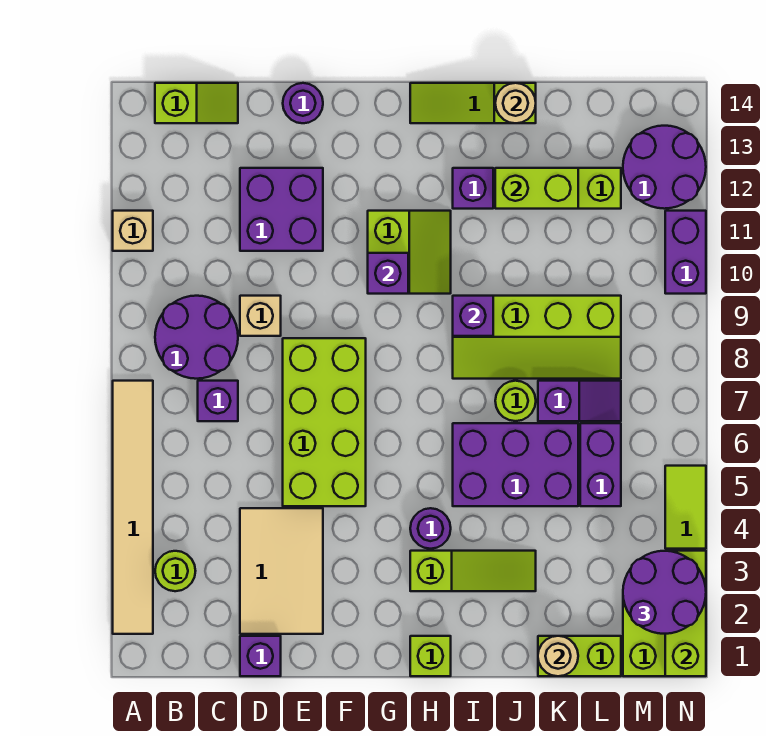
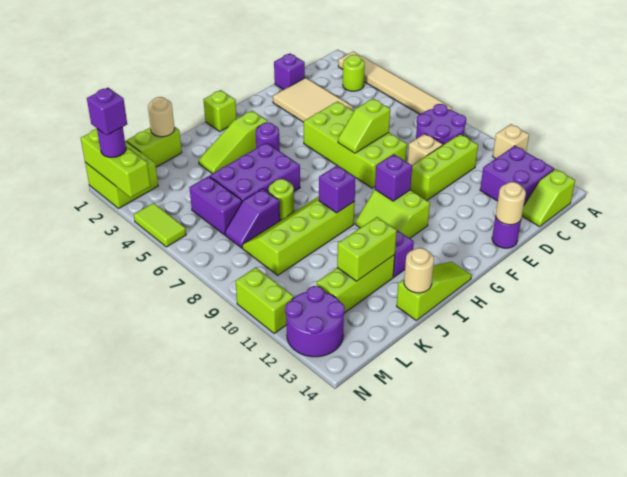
purple 1x1 brick [198,381,238,421] -> purple 1x1 brick moved to [87,88,127,135]
none -> lime 1x3 brick [410,134,478,200]
purple 2x2 brick [240,168,323,251] -> purple 2x2 brick moved to [480,146,554,204]
none -> lime 1x2 slope [338,99,390,153]
none -> tan 1x1 round brick [496,182,526,225]
purple 2x2 round brick [623,551,706,634] -> purple 1x1 round brick [97,127,126,157]
purple 1x2 brick [665,211,706,294] -> lime 1x2 brick [236,268,294,334]

